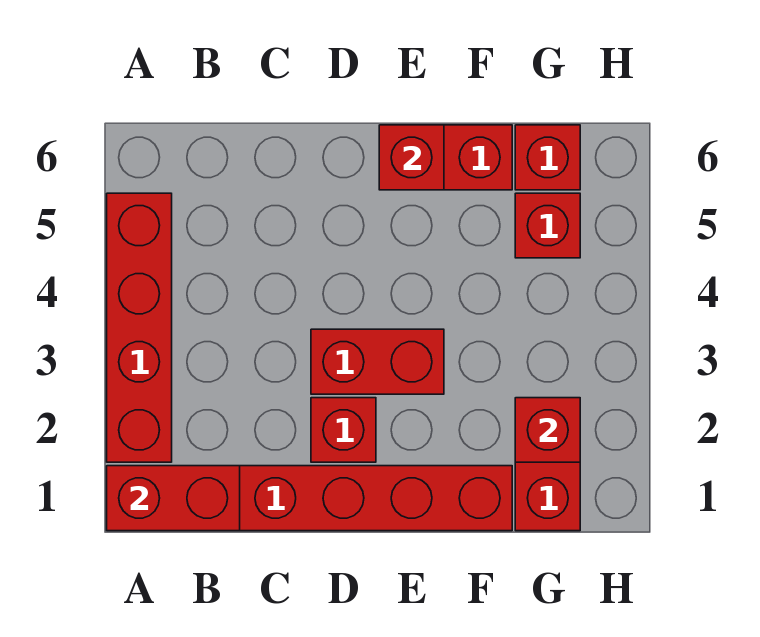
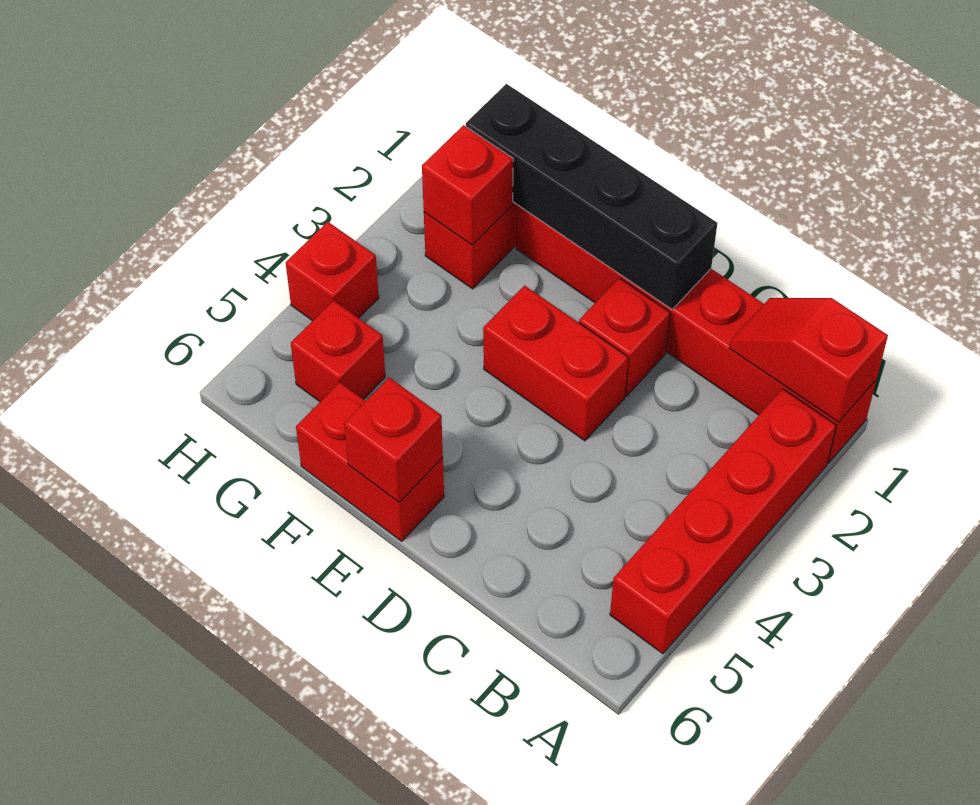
red 1x2 brick [107,466,240,531] -> red 1x2 slope [729,298,888,422]
none -> black 1x4 brick [466,84,717,309]
red 1x1 brick [515,125,580,190] -> red 1x1 brick moved to [286,222,379,321]

